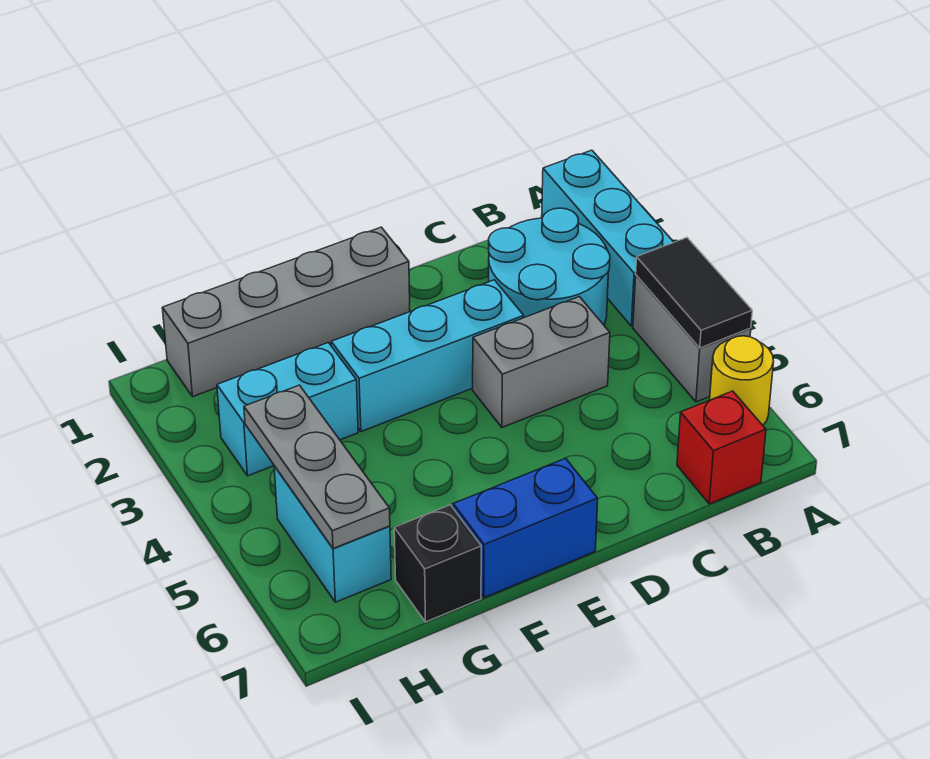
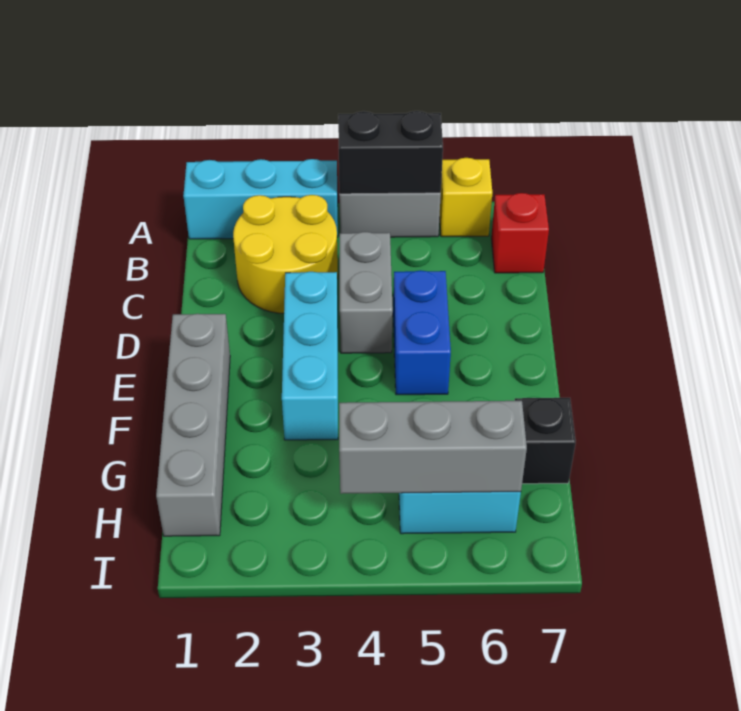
black 1x2 tile [636,238,752,348] -> black 1x2 brick [338,111,443,194]
yellow 1x1 round brick [710,336,774,425] -> yellow 1x1 brick [440,158,492,237]
cyan 2x2 round brick [489,208,610,325] -> yellow 2x2 round brick [233,195,338,313]
blue 1x2 brick [453,458,598,598] -> blue 1x2 brick moved to [393,270,451,395]
cyan 1x2 brick [217,343,358,476] -> none
grey 1x3 plate [244,385,390,549] -> grey 1x3 brick [339,401,527,494]

